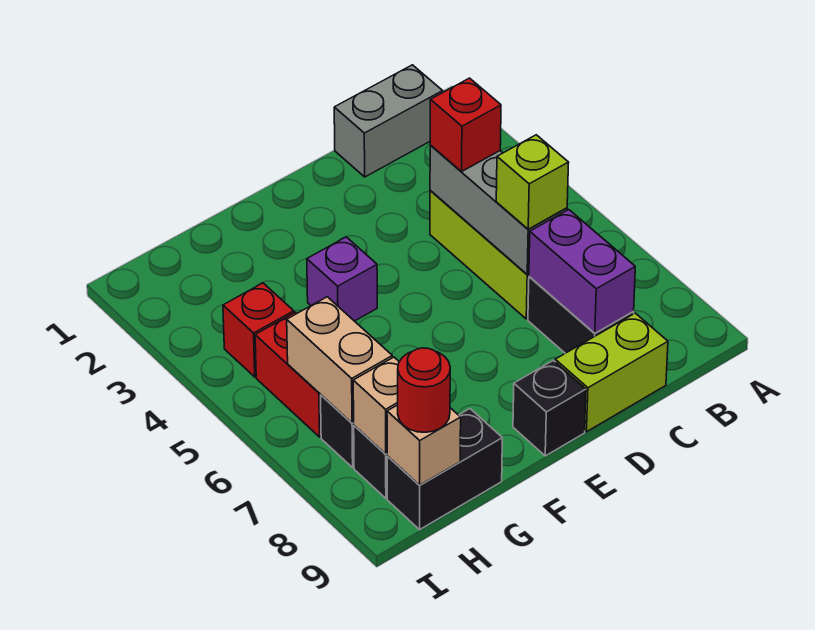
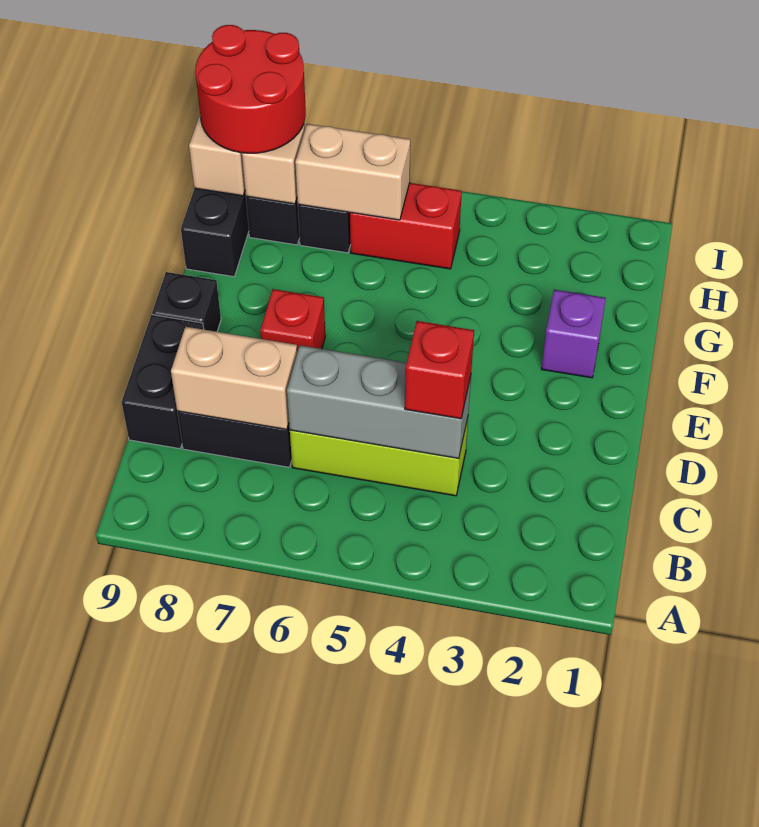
grey 1x2 brick [334,65,443,177] -> none
lime 1x1 brick [496,135,569,229] -> none
purple 1x2 brick [529,210,635,333] -> tan 1x2 brick [171,327,297,429]
lime 1x2 brick [555,313,668,432] -> black 1x2 brick [122,315,203,449]
purple 1x1 brick [307,237,377,321] -> purple 1x1 brick moved to [541,290,606,378]
red 1x1 brick [223,283,294,377] -> red 1x1 brick moved to [260,289,325,352]
red 1x1 round brick [398,348,450,432] -> red 2x2 round brick [195,25,306,153]

